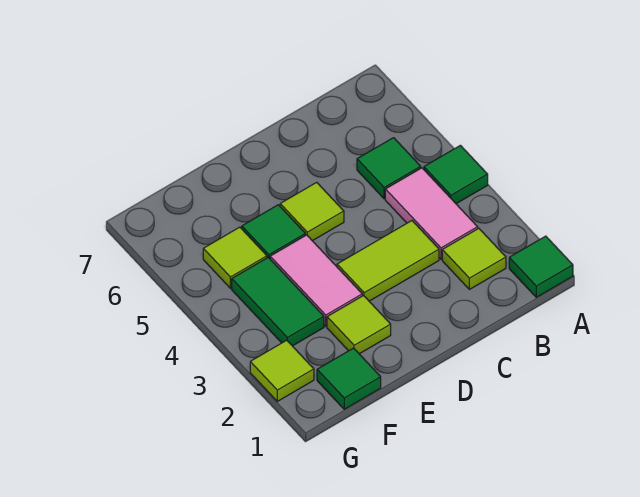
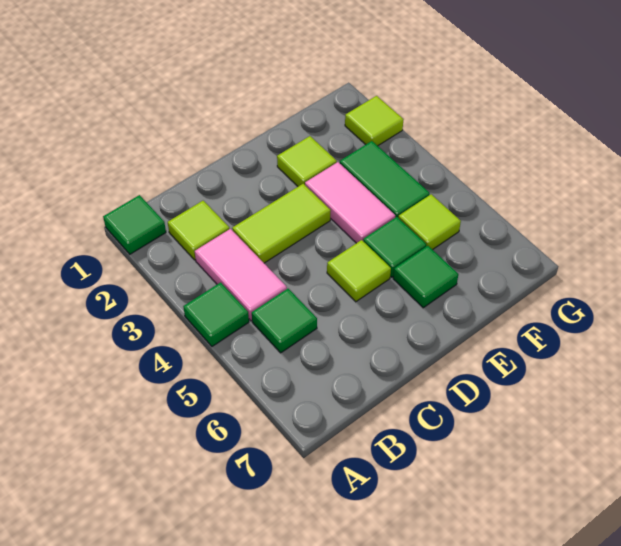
green 1x1 tile [317,348,381,409] -> green 1x1 tile moved to [393,246,458,308]

